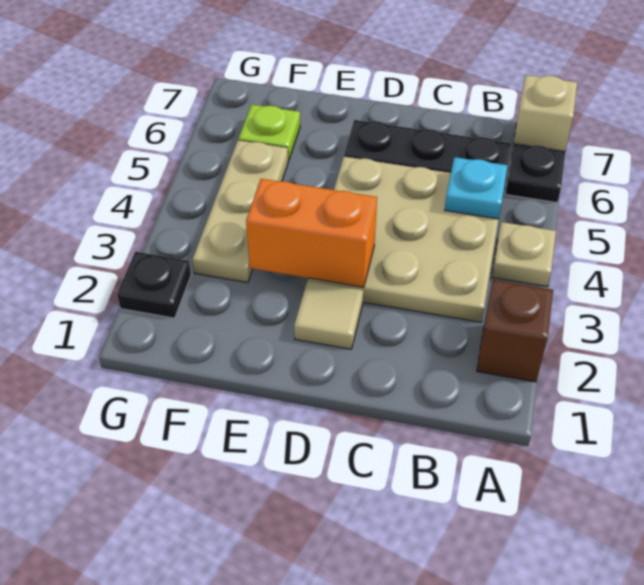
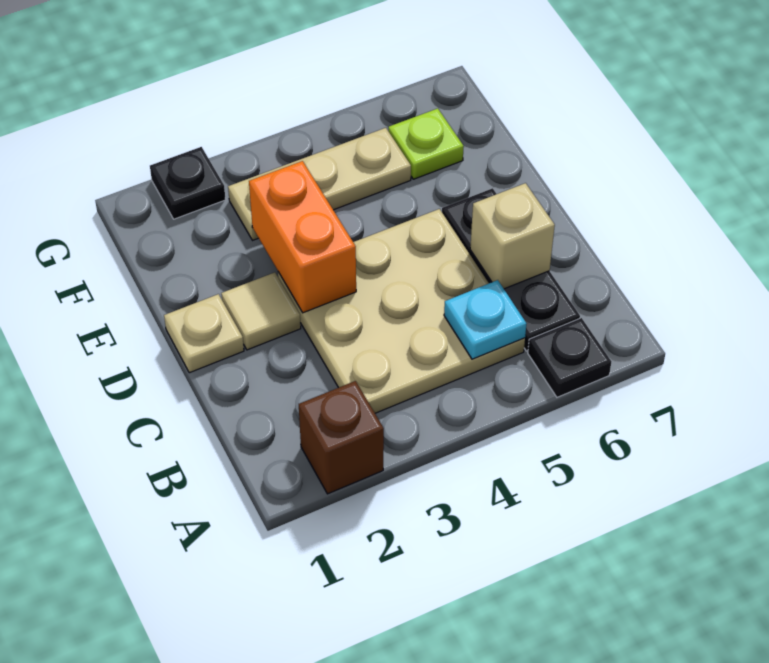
tan 1x1 plate [492,222,556,287] -> tan 1x1 plate moved to [164,294,244,373]
tan 1x1 brick [513,75,577,151] -> tan 1x1 brick moved to [470,183,555,289]

